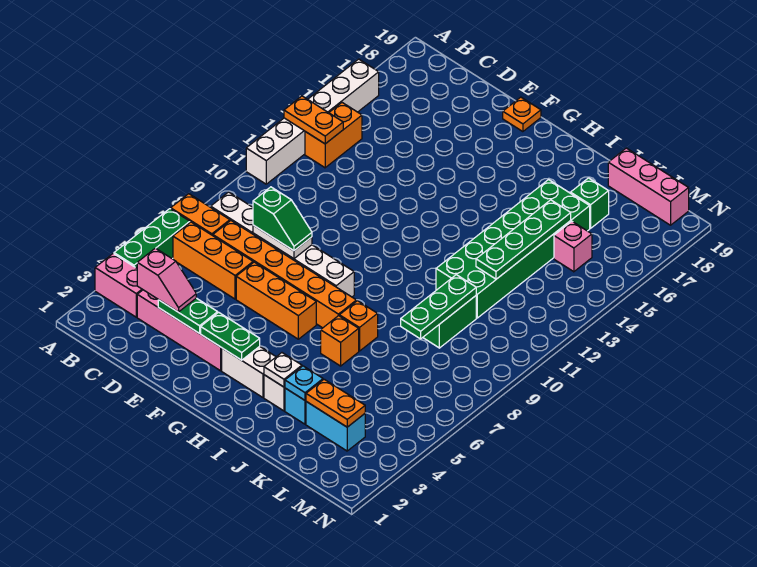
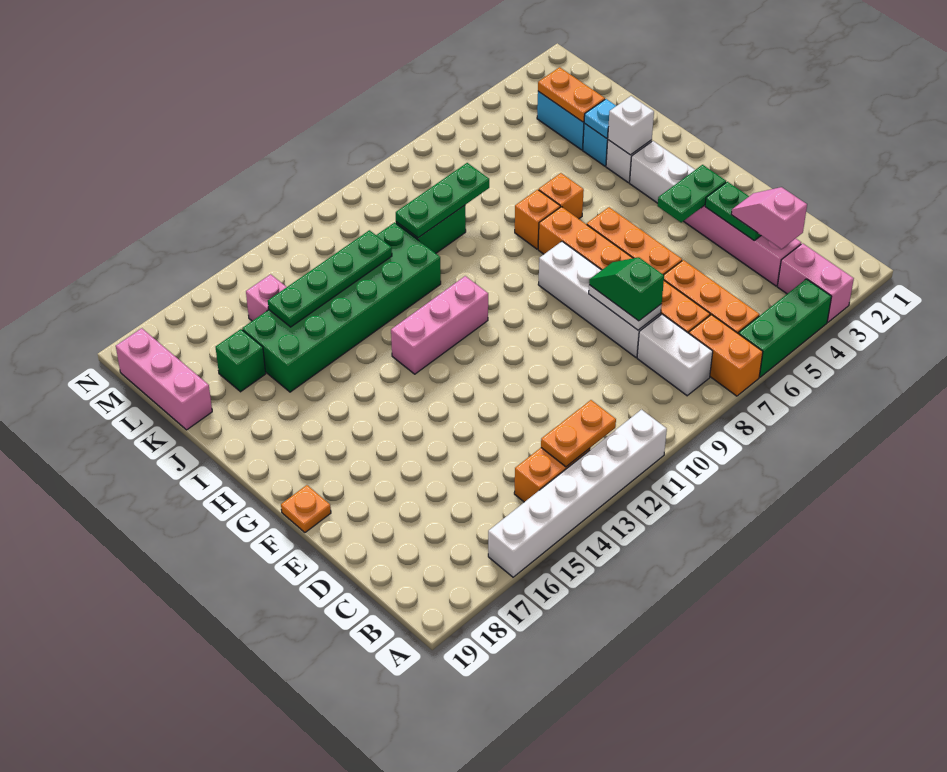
orange 1x2 plate [284,96,343,144] -> orange 1x2 plate turned to [541,400,616,467]
green 1x2 plate [201,312,260,360] -> green 1x2 plate turned to [658,165,726,222]
none -> pink 1x3 brick [391,276,488,374]
white 1x1 plate [264,353,302,387] -> white 1x1 brick [608,96,654,155]

